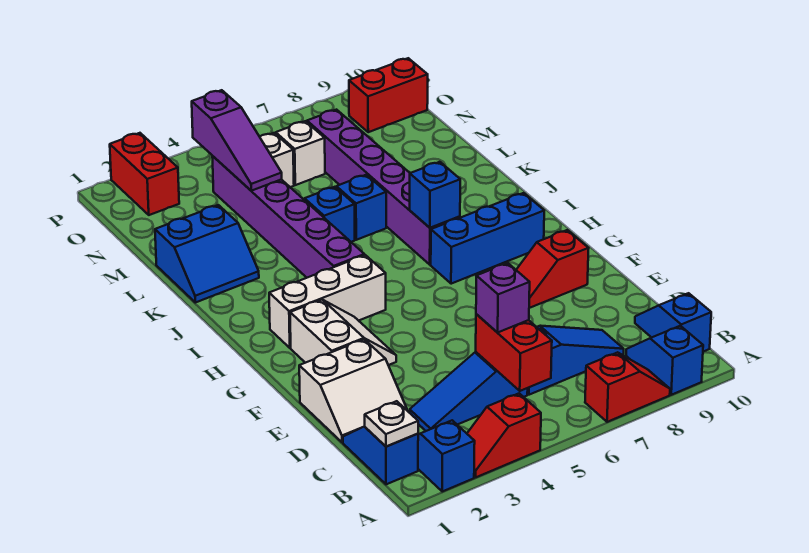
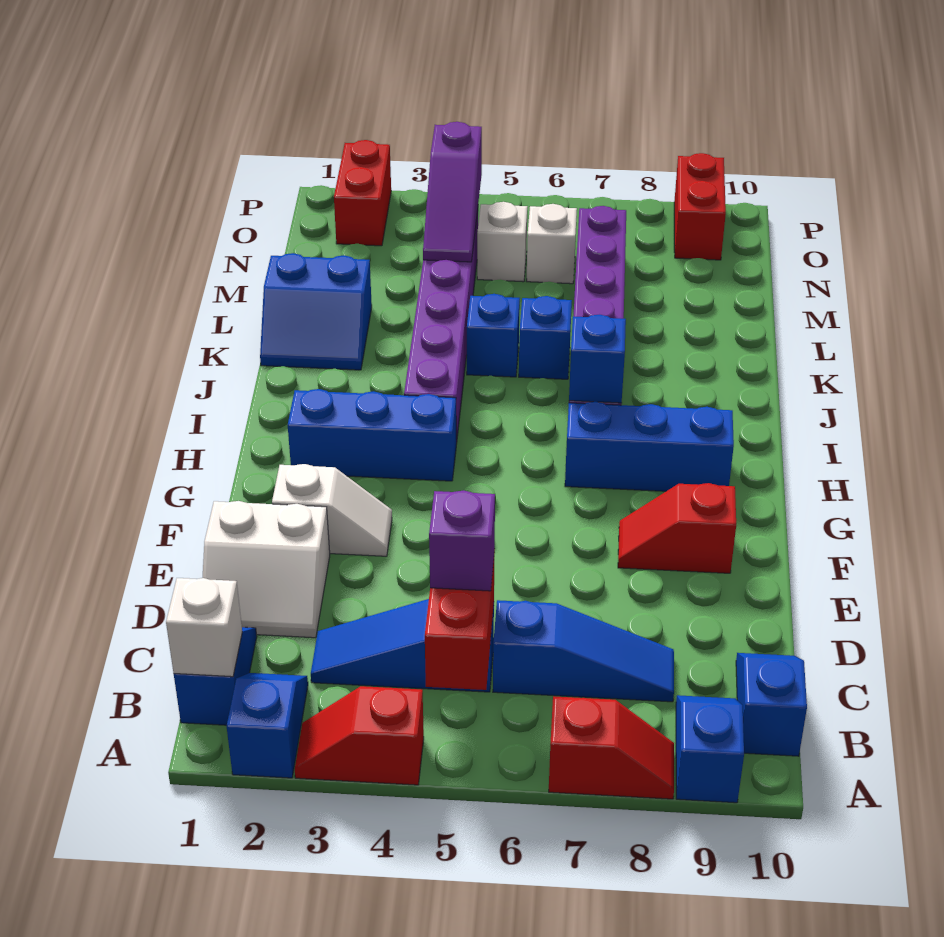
white 1x1 plate [365,401,418,447] -> white 1x1 brick [166,578,242,677]
white 2x2 slope [290,300,396,365] -> white 1x2 slope [272,464,392,556]
white 1x3 brick [269,255,386,348] -> blue 1x3 brick [288,389,456,481]
red 1x2 brick [349,58,428,132] -> red 1x2 brick turned to [674,153,726,260]

